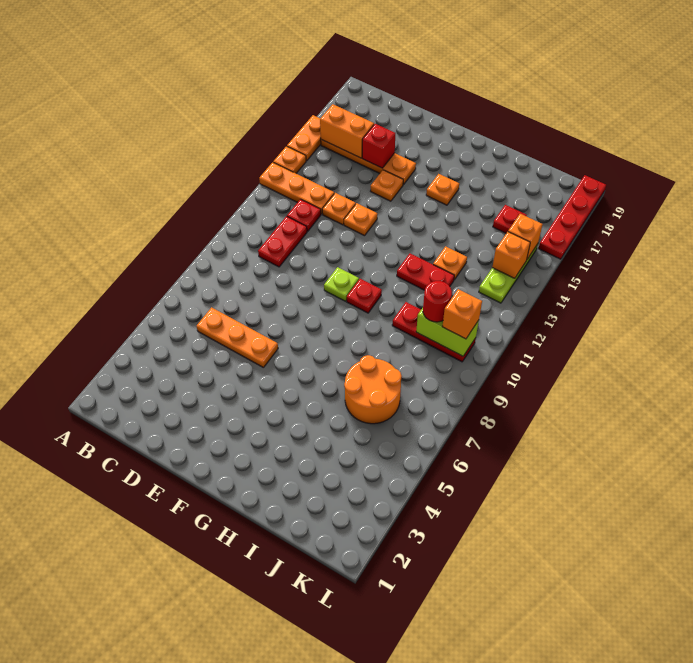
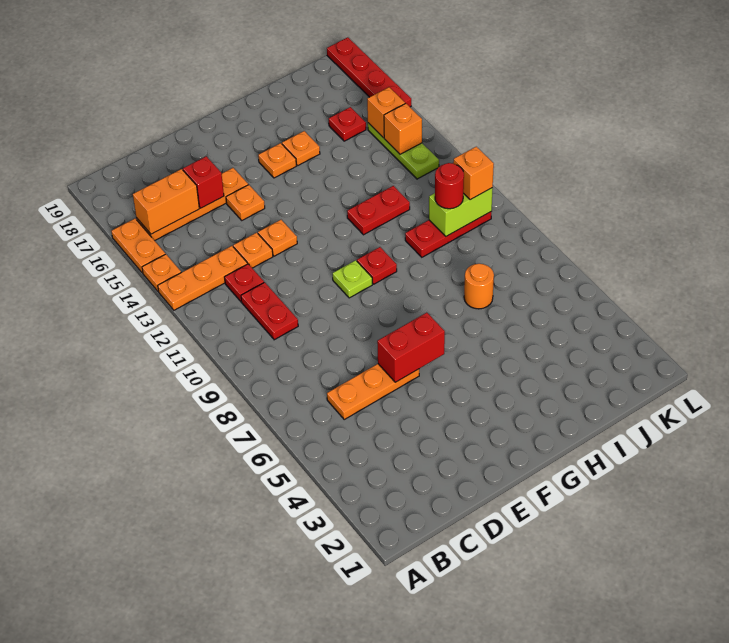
none -> red 1x2 brick [377,313,445,382]
orange 2x2 round brick [344,355,401,424] -> orange 1x1 round brick [464,264,494,309]
orange 1x1 plate [433,246,467,280] -> orange 1x1 plate moved to [282,131,320,165]

